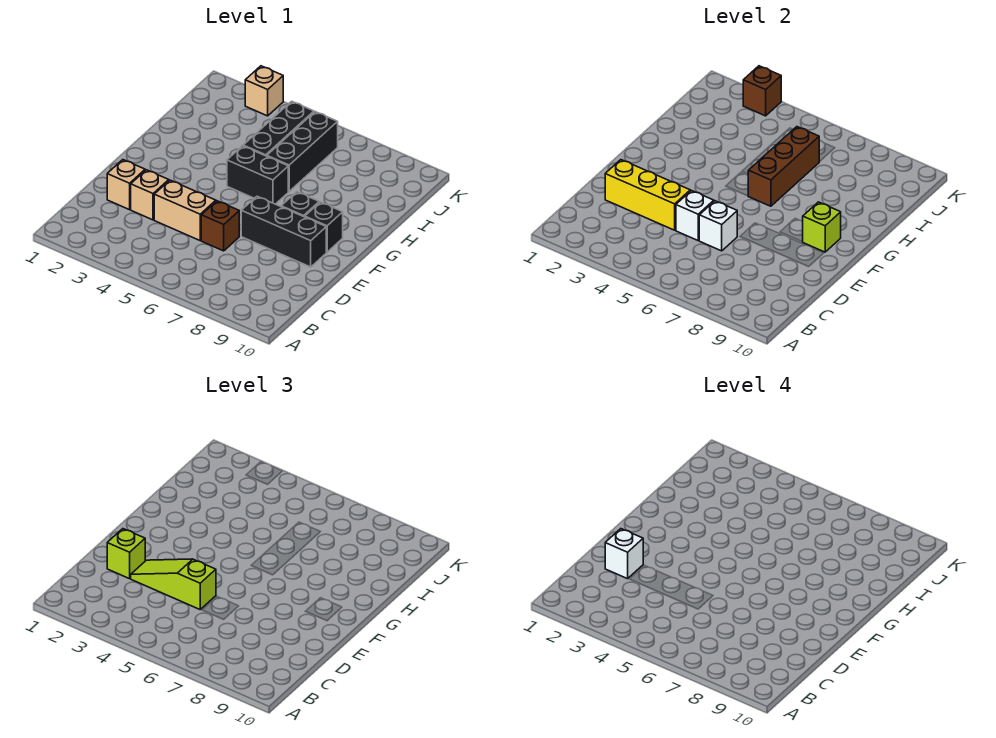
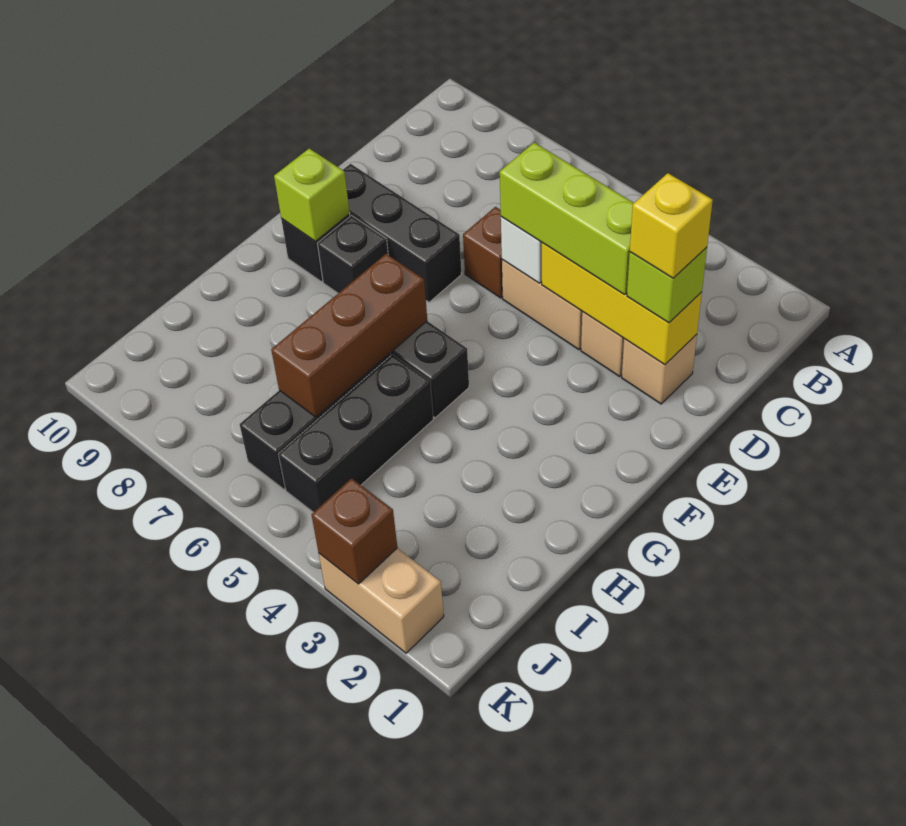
white 1x1 brick [605,529,643,579] -> yellow 1x1 brick [630,173,713,278]
lime 1x3 slope [131,559,216,609] -> lime 1x3 brick [500,143,634,295]
white 1x1 brick [699,201,737,251] -> none
tan 1x1 brick [245,66,283,116] -> tan 1x2 brick [319,548,444,653]

